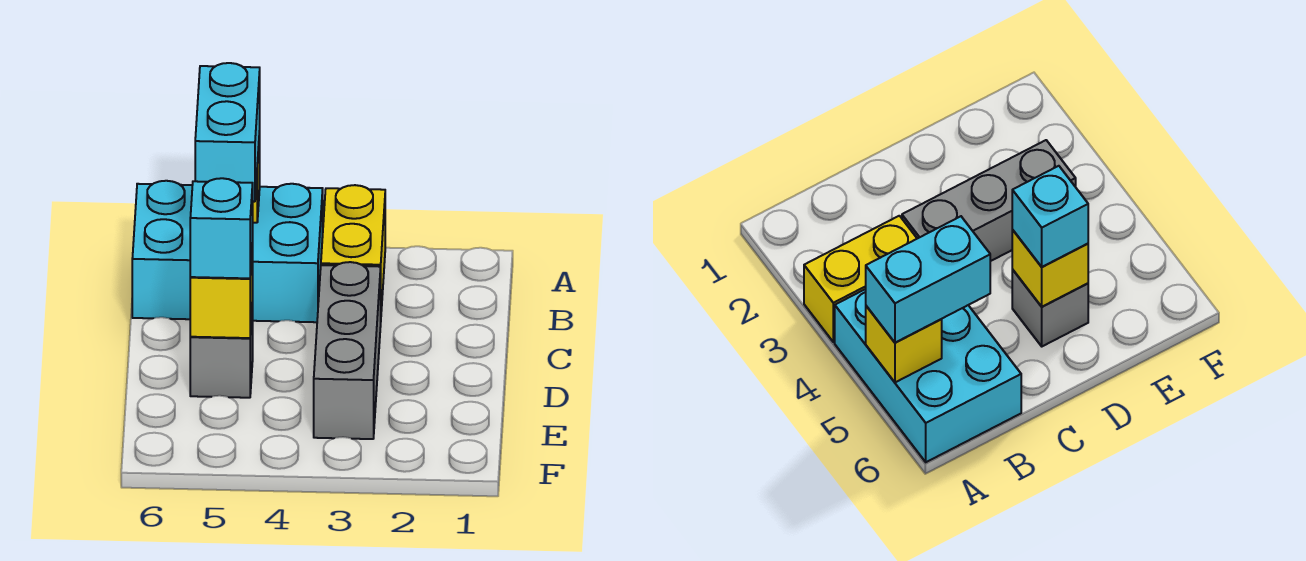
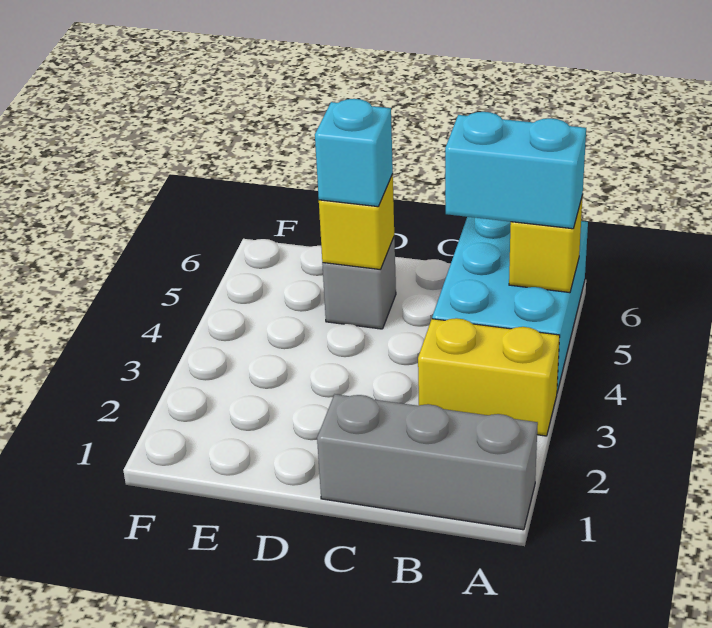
grey 1x3 brick [314,262,381,439] -> grey 1x3 brick moved to [317,394,538,530]

